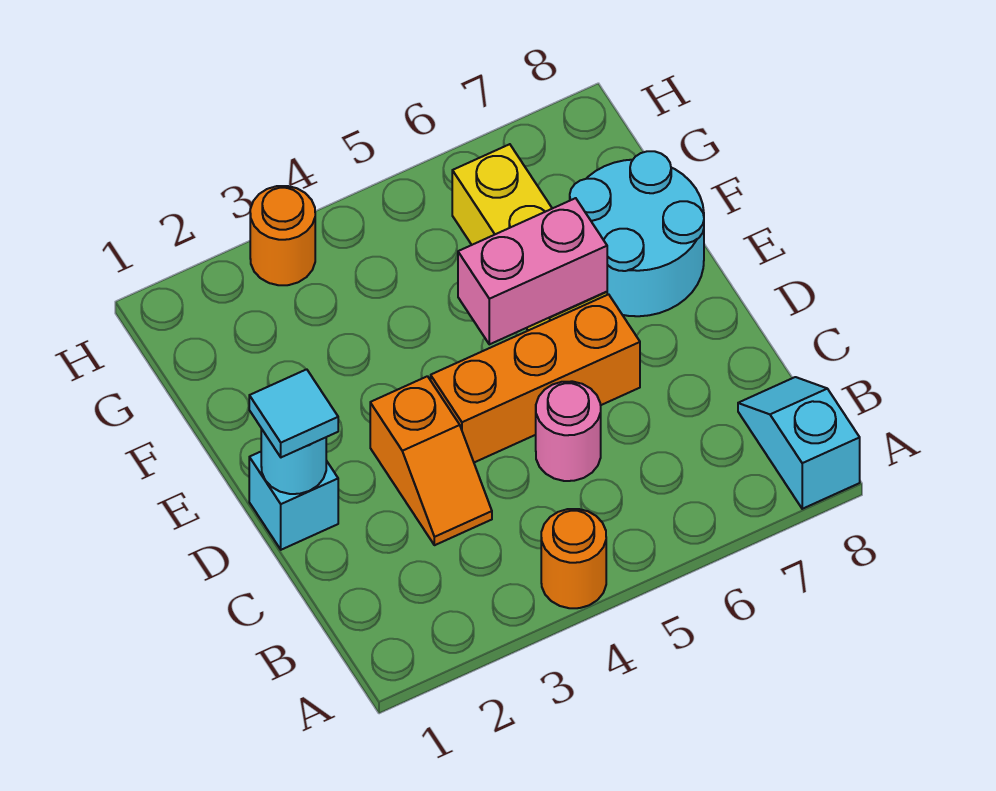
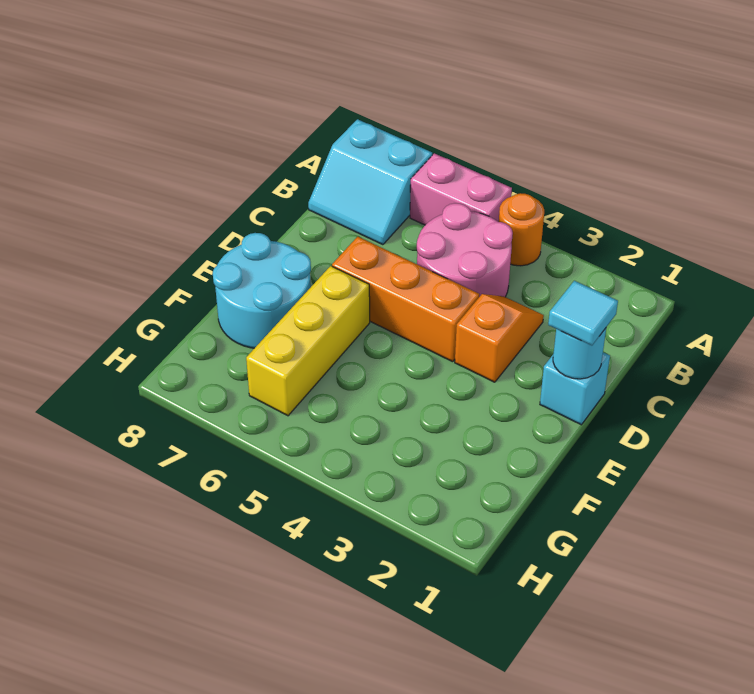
cyan 1x2 slope [738,377,860,509] -> cyan 2x2 slope [308,119,432,245]
pink 1x1 round brick [536,381,601,481] -> pink 2x2 round brick [417,203,513,297]
pink 1x2 brick [458,198,607,344] -> pink 1x2 brick moved to [410,153,512,225]
orange 1x1 round brick [250,186,315,285] -> none

